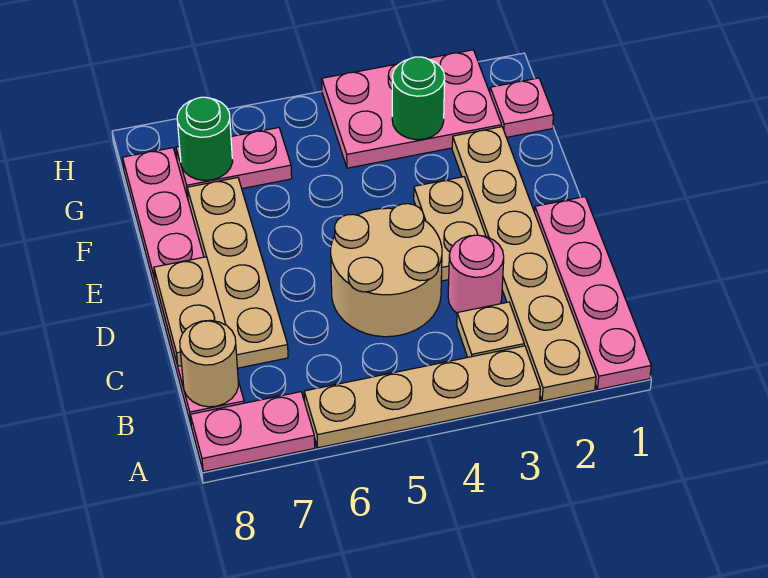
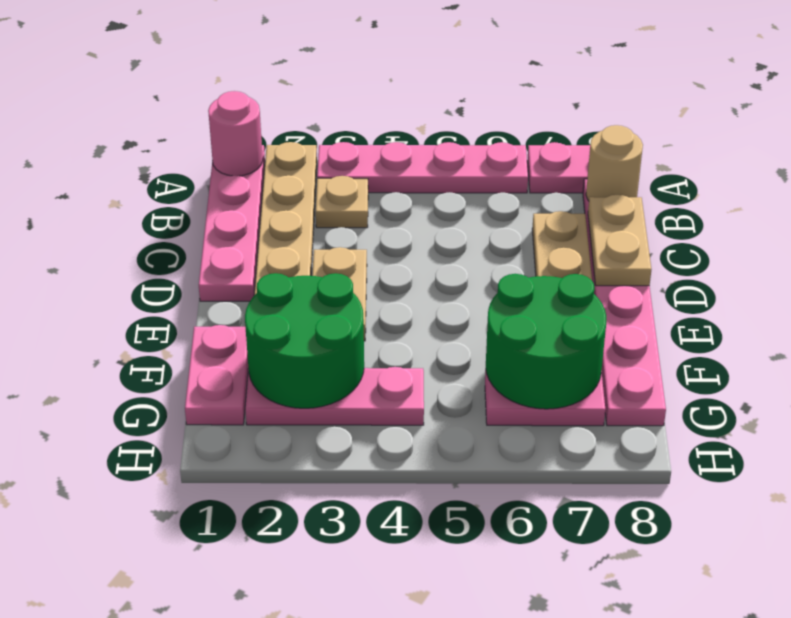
tan 1x4 plate [304,346,540,448] -> pink 1x4 plate [317,142,528,193]
pink 1x1 round brick [448,235,504,313] -> pink 1x1 round brick moved to [208,91,263,176]
tan 2x2 round brick [331,204,442,337] -> none
pink 1x1 plate [490,78,553,137] -> pink 1x2 plate [185,325,248,425]
pink 2x3 plate [322,50,502,168] -> pink 1x3 plate [245,367,424,425]
green 1x1 round brick [392,57,445,140] -> green 2x2 round brick [245,273,364,408]
green 1x1 round brick [177,97,233,180] -> green 2x2 round brick [486,274,606,409]

